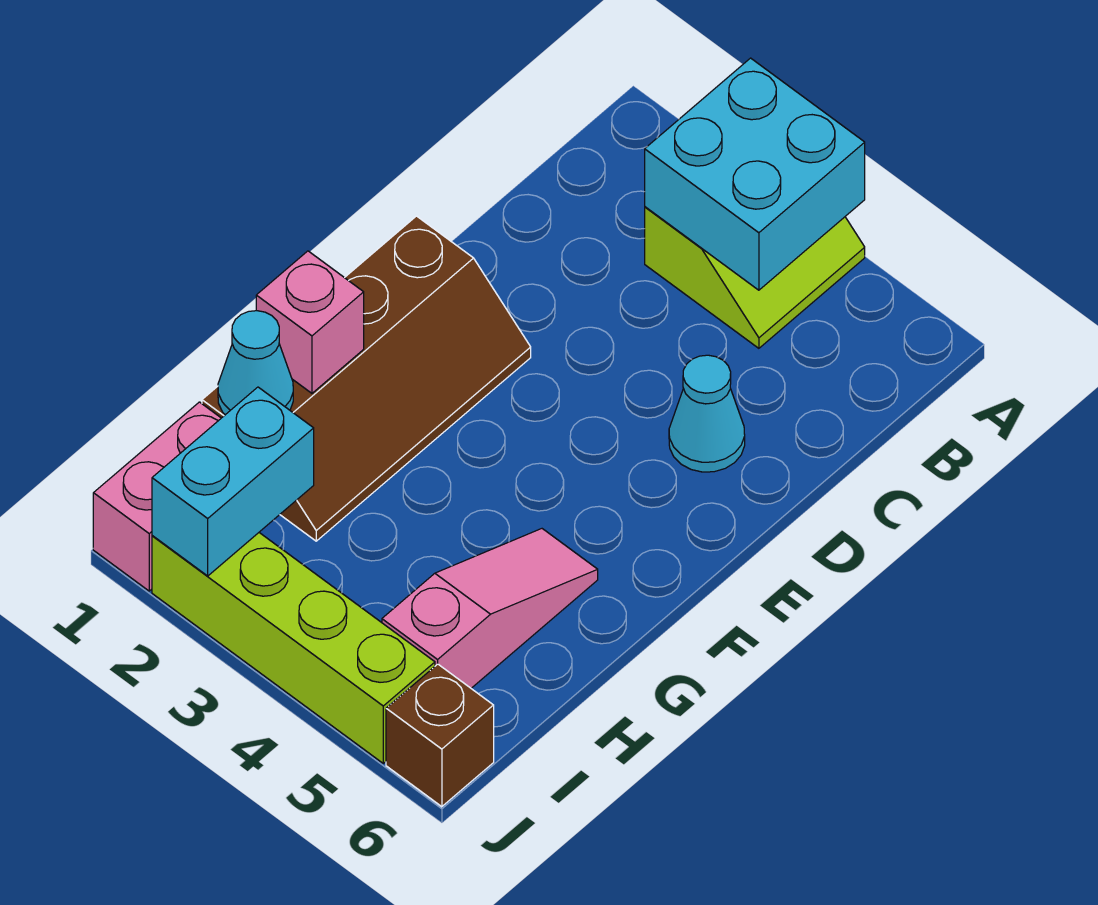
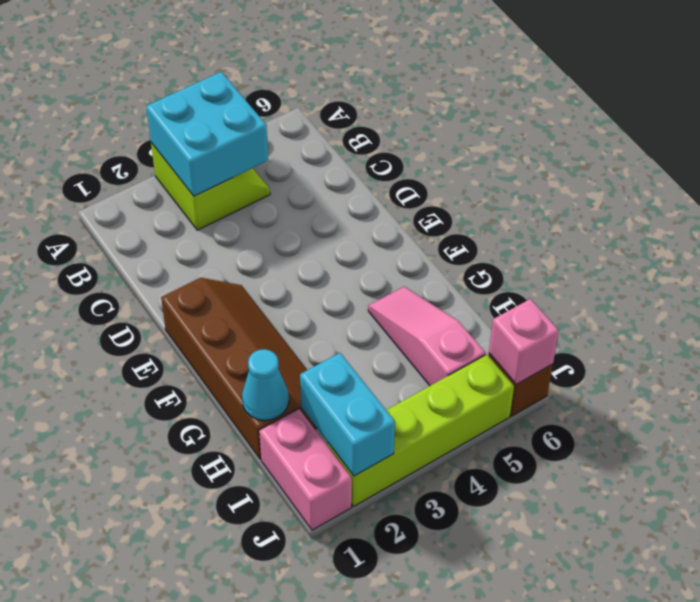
cyan 1x1 cone [669,355,745,472] -> none
pink 1x1 brick [256,251,364,393] -> pink 1x1 brick moved to [489,299,559,384]

